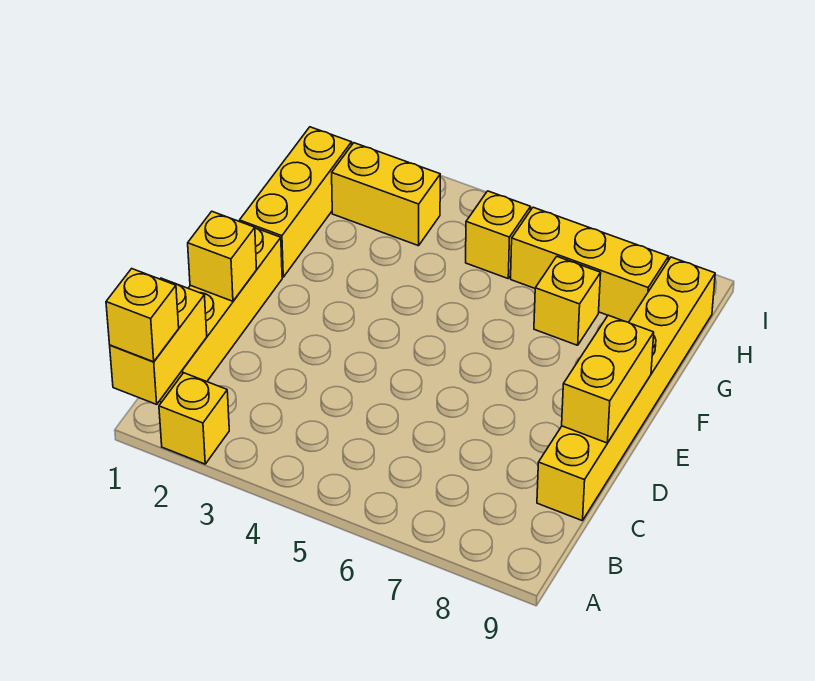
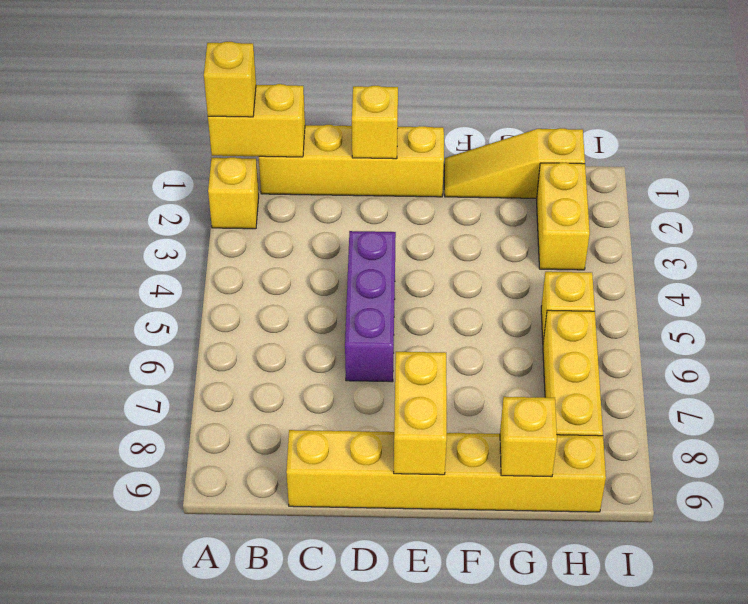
none -> purple 1x3 brick [345,231,396,382]
yellow 1x2 brick [562,315,654,443] -> yellow 1x2 brick turned to [394,352,447,475]
yellow 1x3 brick [240,127,352,277] -> yellow 1x3 slope [444,128,585,198]
yellow 1x1 brick [534,257,601,345] -> yellow 1x1 brick moved to [500,397,557,477]

